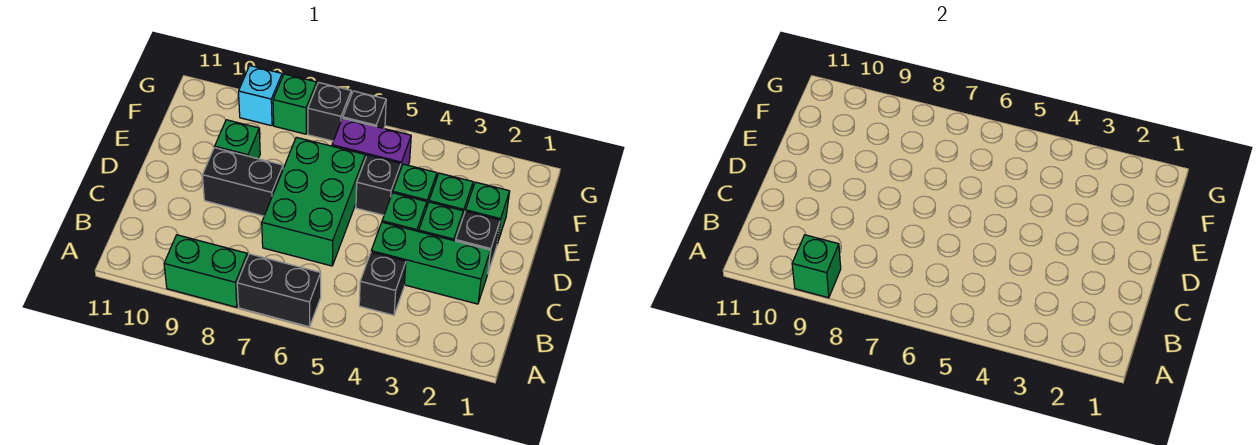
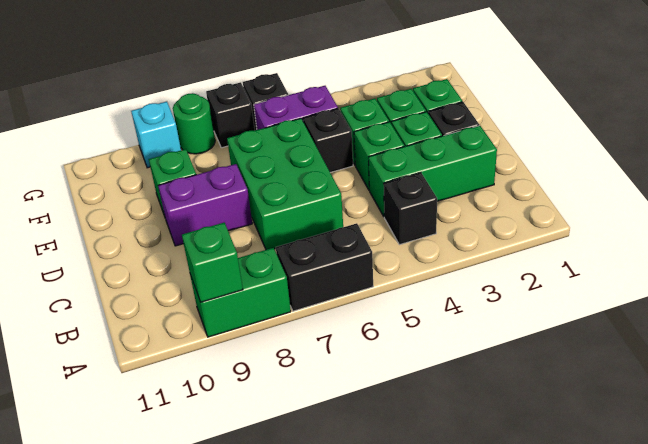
black 1x2 brick [202,148,283,216] -> purple 1x2 brick [158,164,252,246]
green 1x1 brick [273,74,317,134] -> green 1x1 round brick [173,93,215,154]

